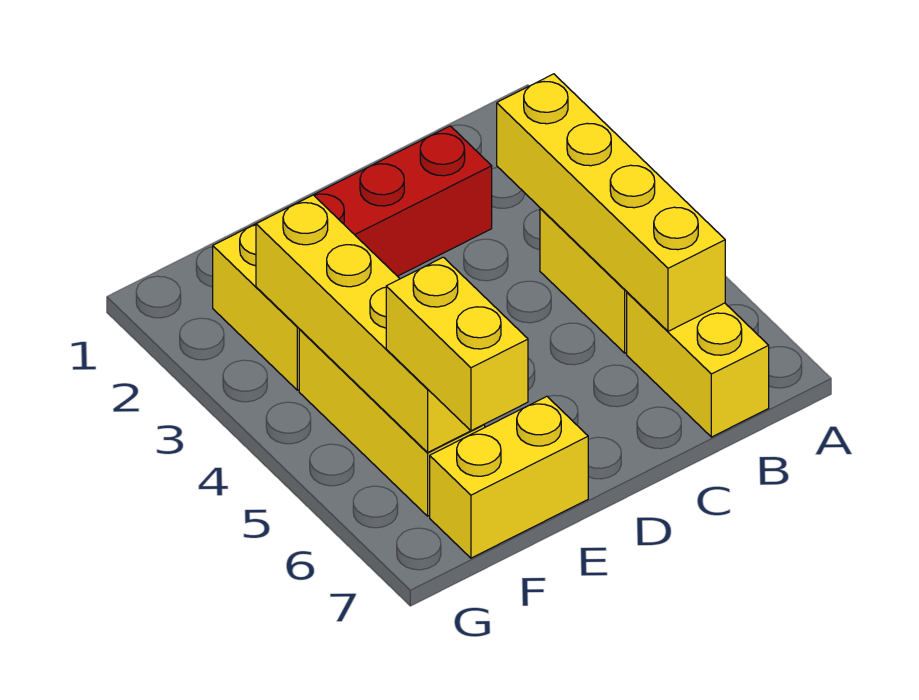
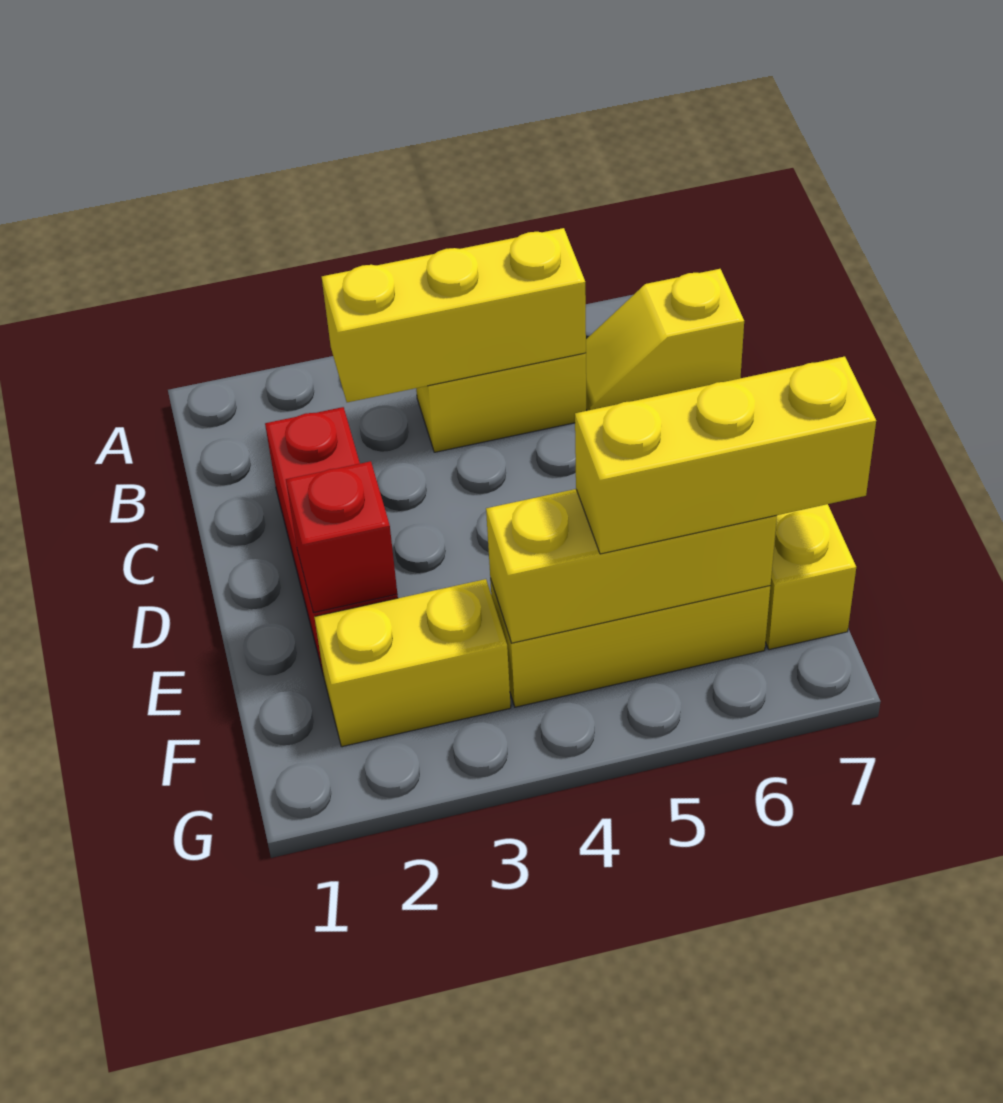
yellow 1x4 brick [497,74,725,331] -> yellow 1x3 brick [322,228,586,402]
yellow 1x2 brick [627,292,769,437] -> yellow 1x2 slope [586,269,744,411]
none -> red 1x1 brick [286,461,397,613]
yellow 1x4 brick [256,195,470,452] -> yellow 1x3 brick [486,489,777,643]
yellow 1x2 brick [386,257,528,431] -> yellow 1x3 brick [575,357,876,554]

